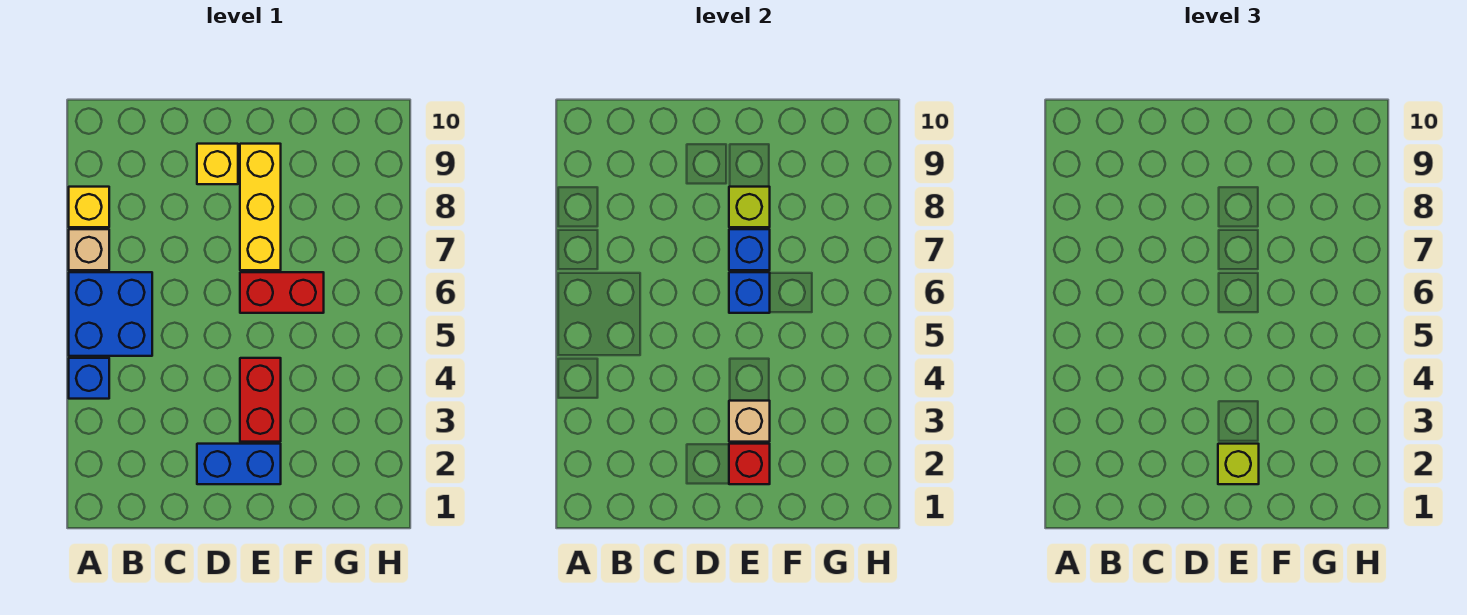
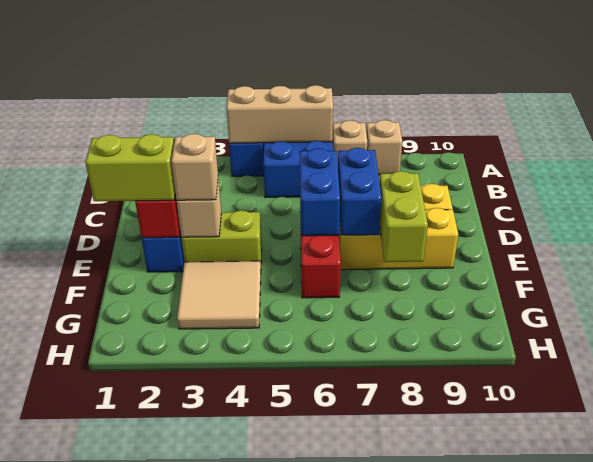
none -> tan 1x3 brick [226,85,333,143]
yellow 1x1 brick [69,187,109,227] -> tan 1x1 brick [366,120,402,175]
lime 1x1 brick [1218,444,1259,484] -> lime 1x2 brick [85,134,176,201]
red 1x2 brick [240,358,281,442] -> lime 1x2 brick [182,210,262,265]
none -> tan 1x1 brick [171,134,218,200]
blue 1x1 brick [729,272,770,313] -> blue 1x2 brick [300,148,340,236]
blue 1x1 brick [729,229,770,270] -> blue 1x2 brick [338,148,381,235]
lime 1x1 brick [729,187,770,227] -> lime 1x2 brick [380,171,428,262]
none -> tan 2x2 tile [177,261,261,329]

